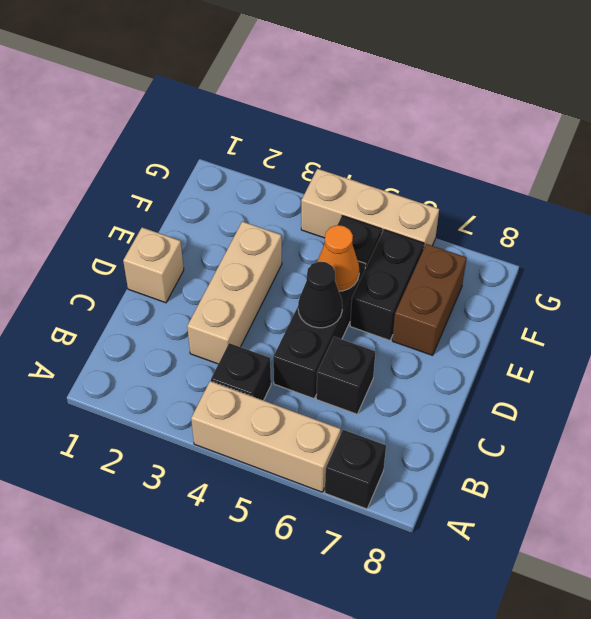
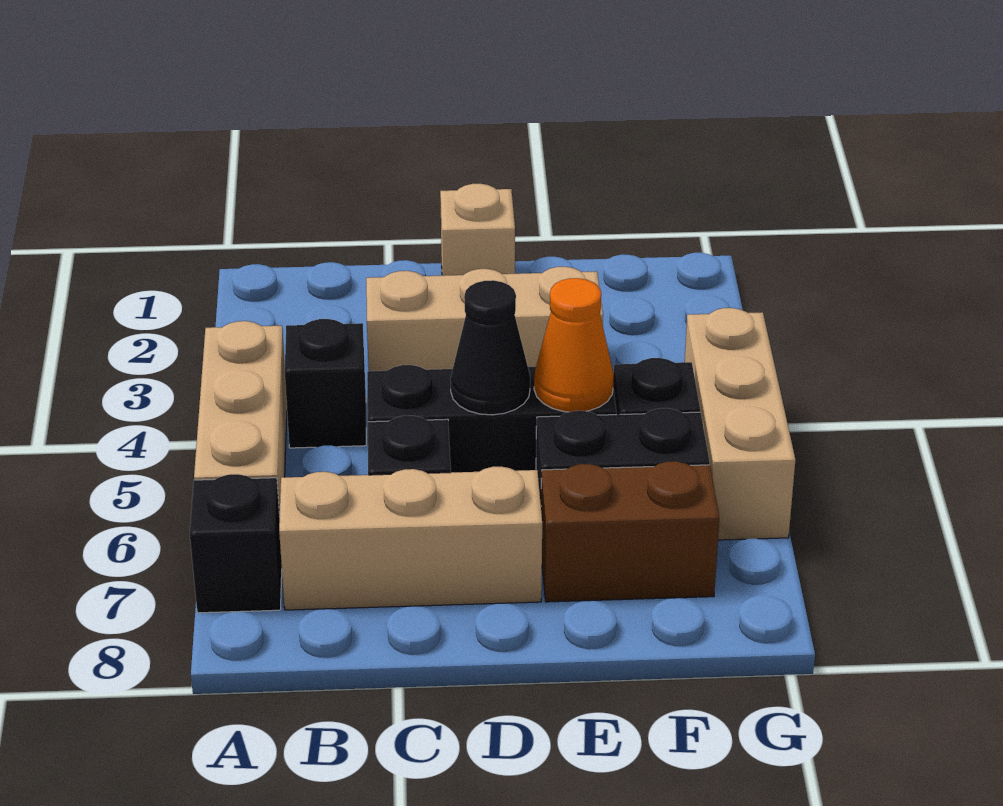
none -> tan 1x3 brick [279,467,542,610]

